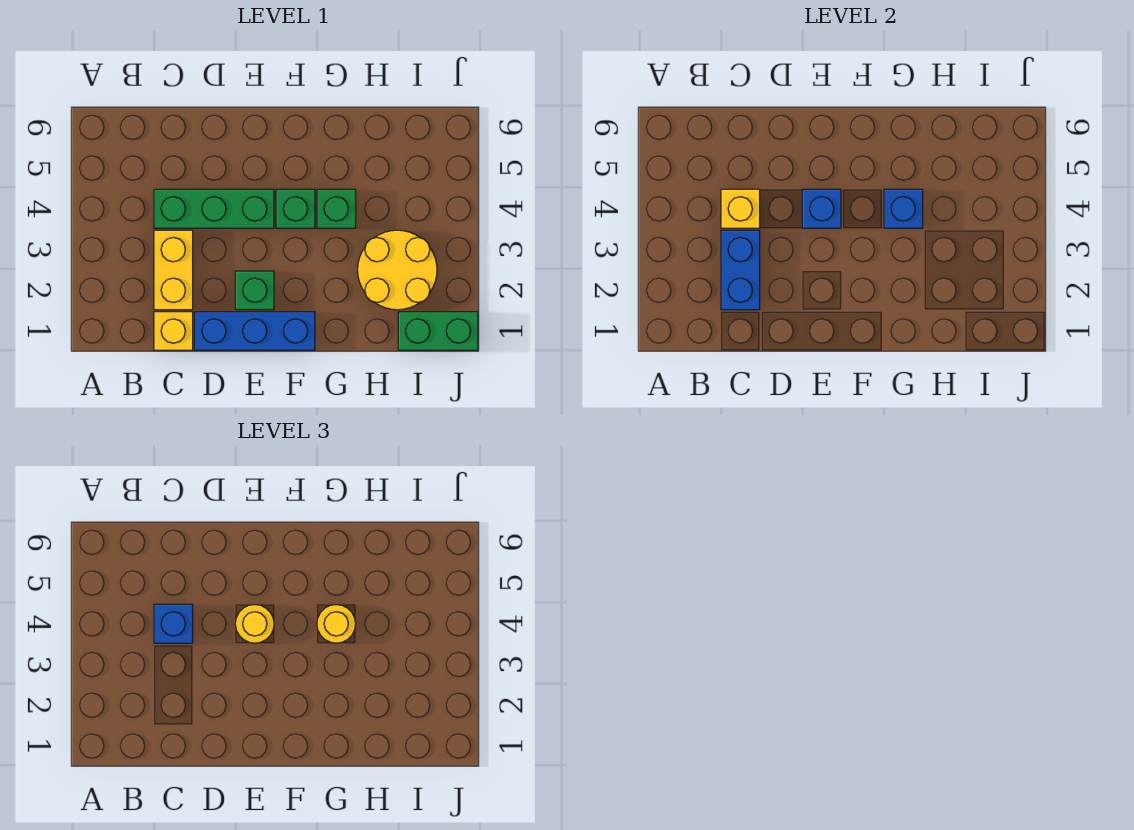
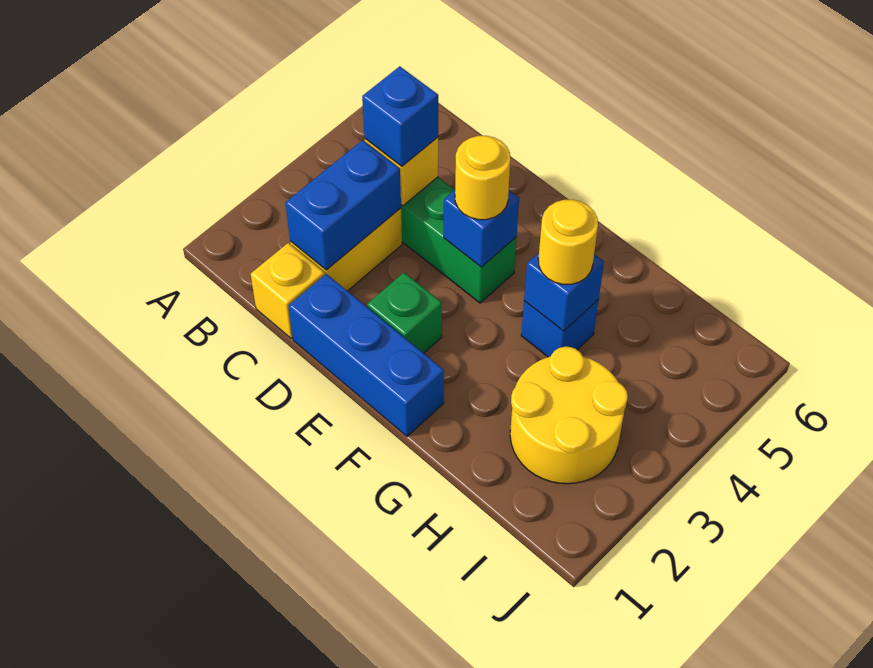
green 1x1 brick [276,189,315,228] -> none
green 1x1 brick [317,189,356,228] -> blue 1x1 brick [521,300,599,357]
green 1x2 brick [398,312,478,350] -> none

